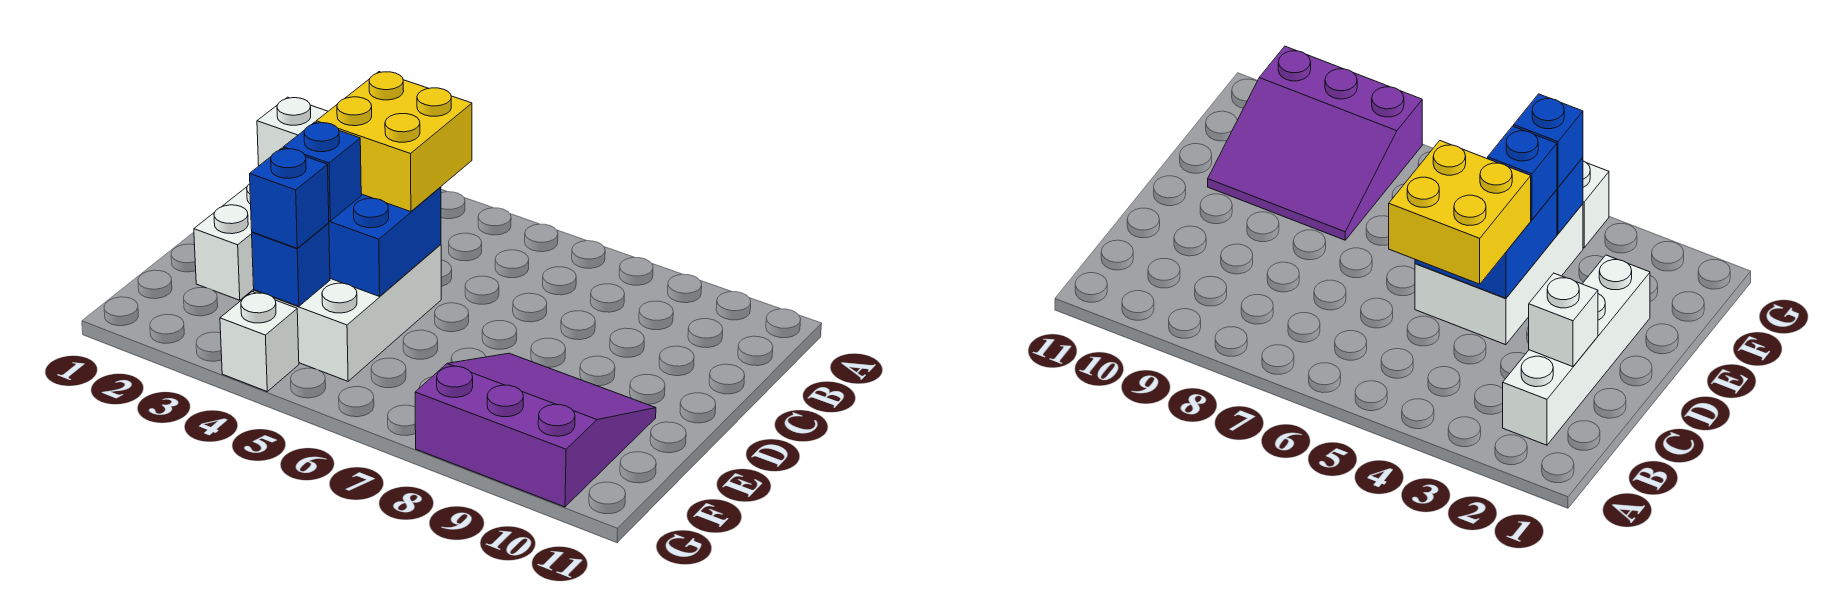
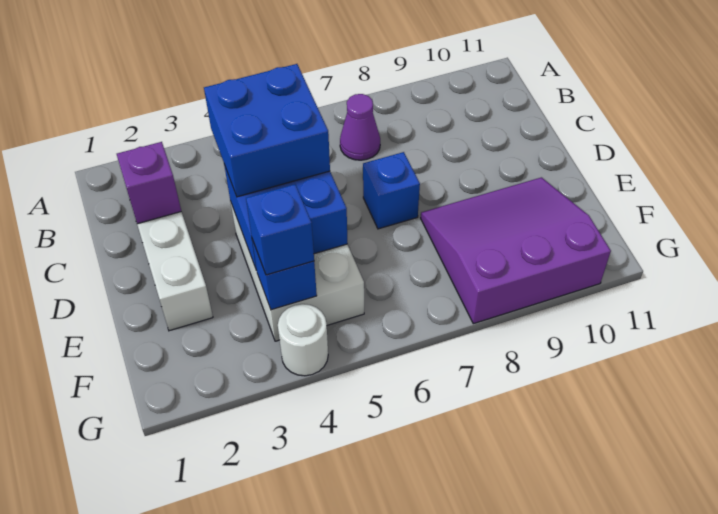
none -> purple 1x1 cone [340,94,380,160]
white 1x1 brick [257,97,328,166] -> purple 1x1 brick [117,142,181,224]
yellow 2x2 brick [316,72,472,212] -> blue 2x2 brick [204,64,330,197]
blue 1x1 brick [283,122,361,221] -> blue 1x1 brick moved to [363,152,420,229]
white 1x1 brick [220,292,299,391] -> white 1x1 round brick [278,304,328,376]

